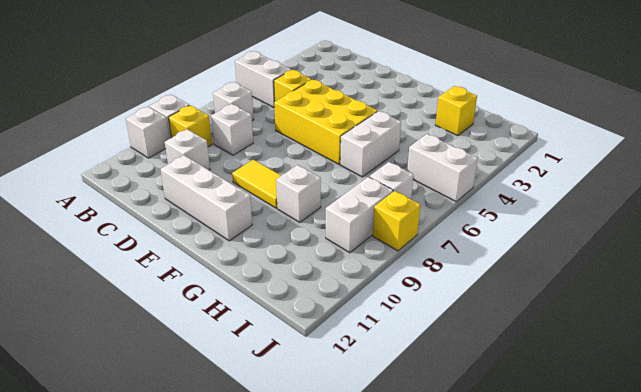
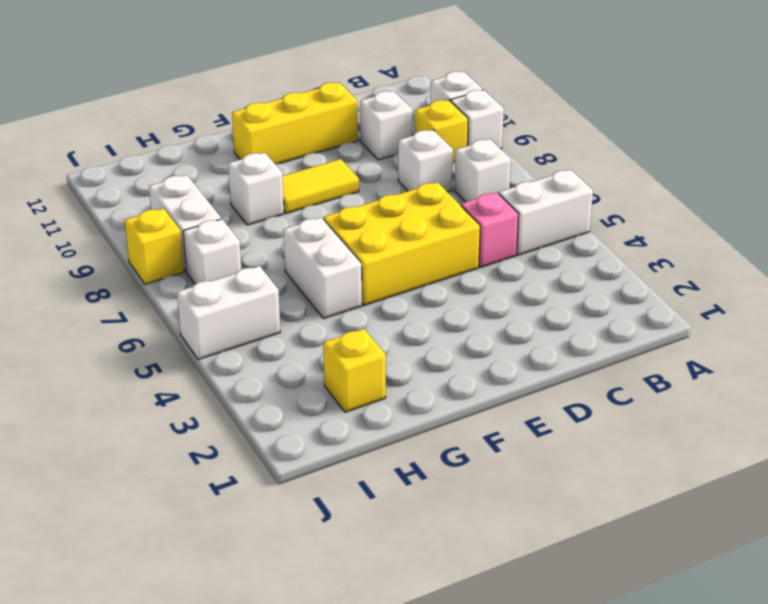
yellow 1x1 brick [274,70,312,101] -> pink 1x1 brick [461,193,519,267]
white 1x3 brick [160,155,252,241] -> yellow 1x3 brick [232,82,358,164]

